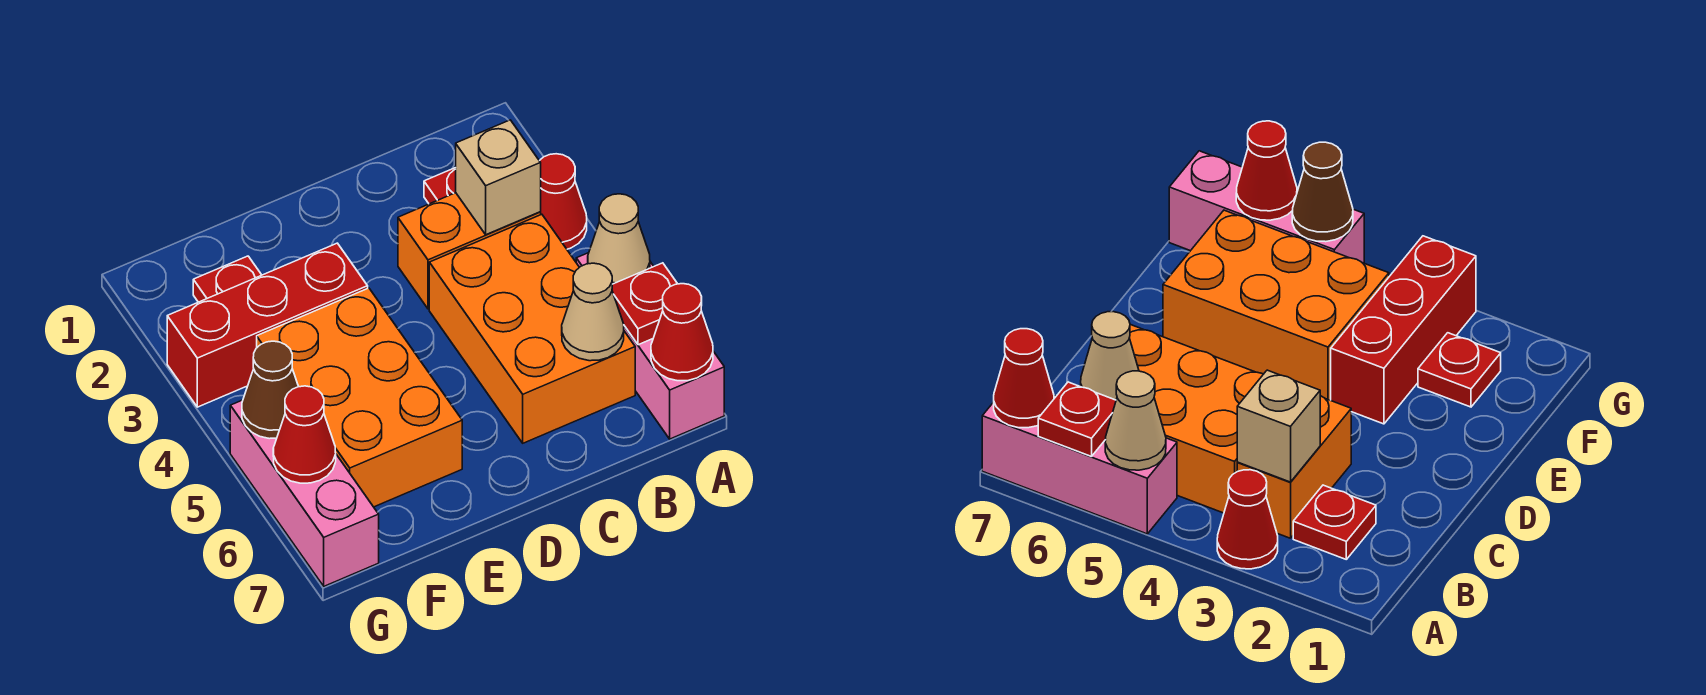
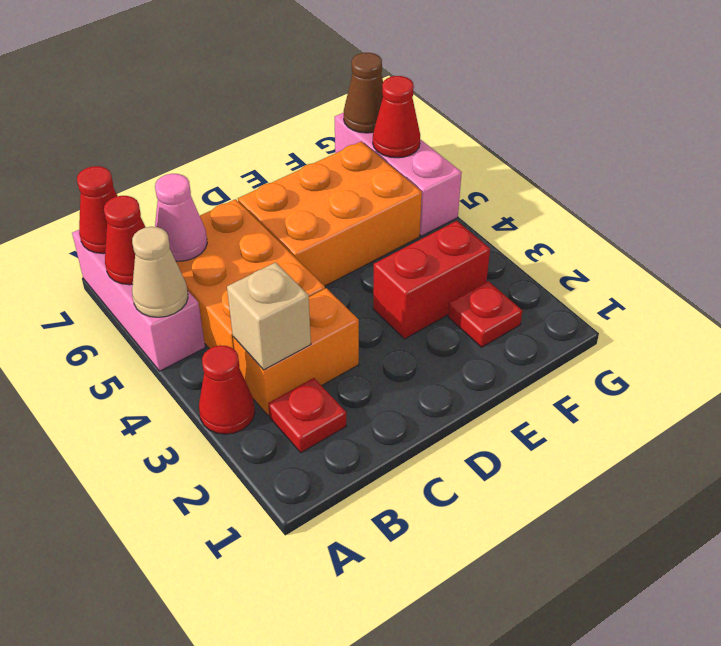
red 1x1 plate [612,263,677,345] -> red 1x1 cone [104,196,146,285]
tan 1x1 cone [562,263,624,361] -> pink 1x1 cone [155,174,207,261]
red 1x3 brick [167,243,368,407] -> red 1x2 brick [373,221,490,339]
orange 2x3 brick [257,288,462,507] -> orange 2x3 brick turned to [238,141,422,286]
brown 1x1 cone [242,341,299,439] -> brown 1x1 cone moved to [344,53,383,133]

